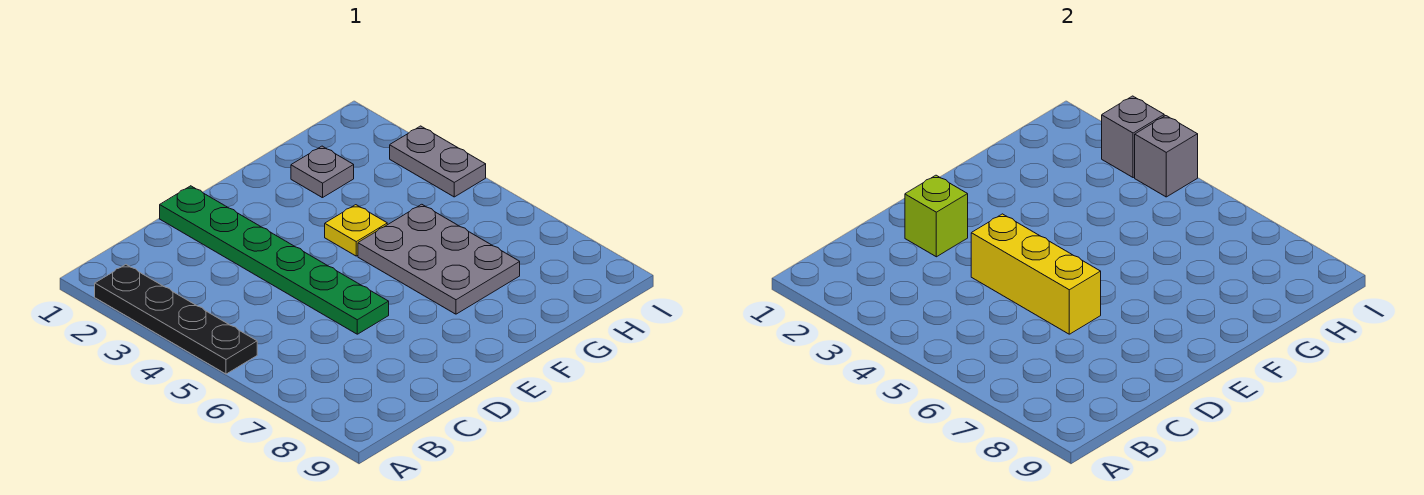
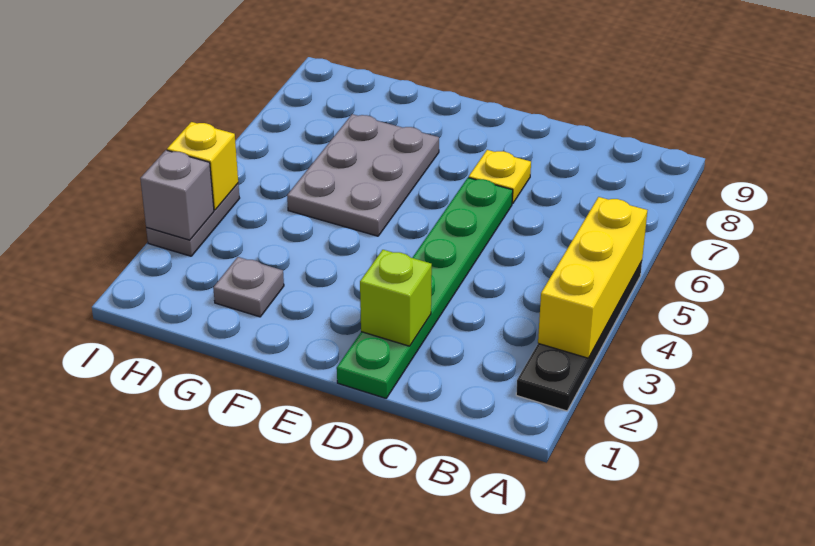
yellow 1x3 brick [971,214,1101,334] -> yellow 1x3 brick moved to [538,197,647,358]
yellow 1x1 plate [325,205,387,256] -> yellow 1x1 plate moved to [469,150,531,204]
grey 1x1 brick [1135,116,1198,197] -> yellow 1x1 brick [167,122,238,210]

